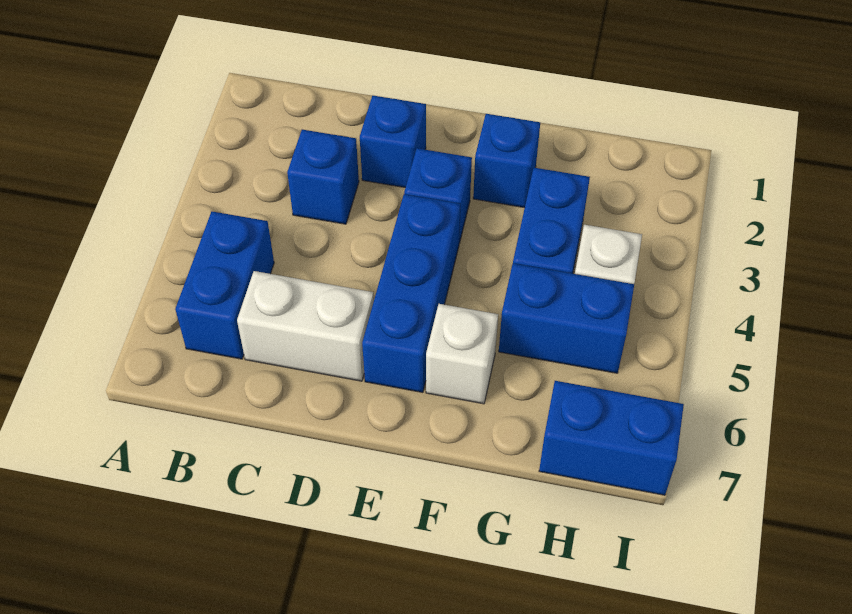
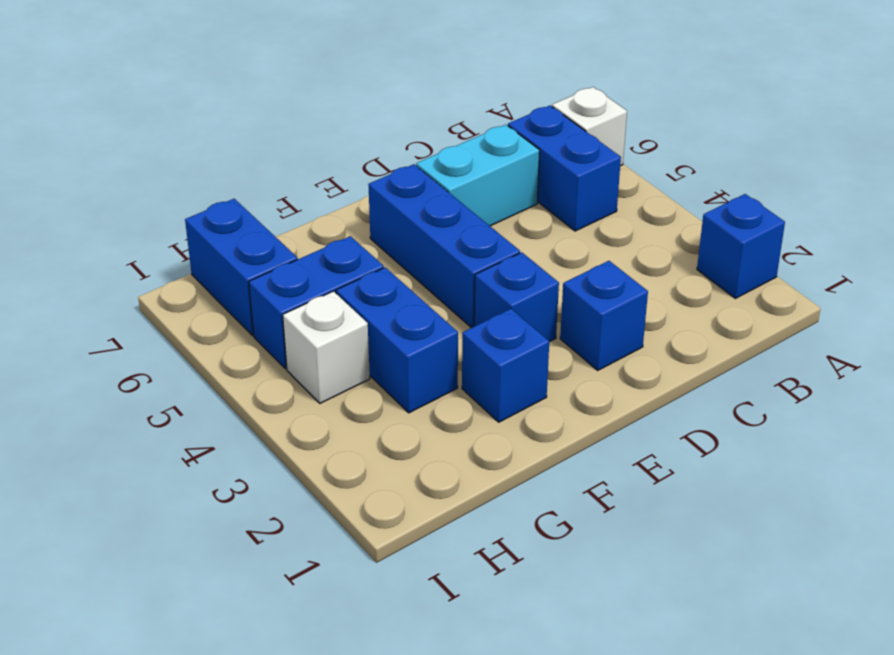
blue 1x1 brick [287,130,359,224] -> blue 1x1 brick moved to [697,194,785,298]
white 1x2 brick [237,271,374,381] -> cyan 1x2 brick [416,125,540,226]
white 1x1 brick [426,304,498,404] -> white 1x1 brick moved to [552,87,627,166]
blue 1x2 brick [539,381,684,495] -> blue 1x2 brick turned to [185,199,298,335]

